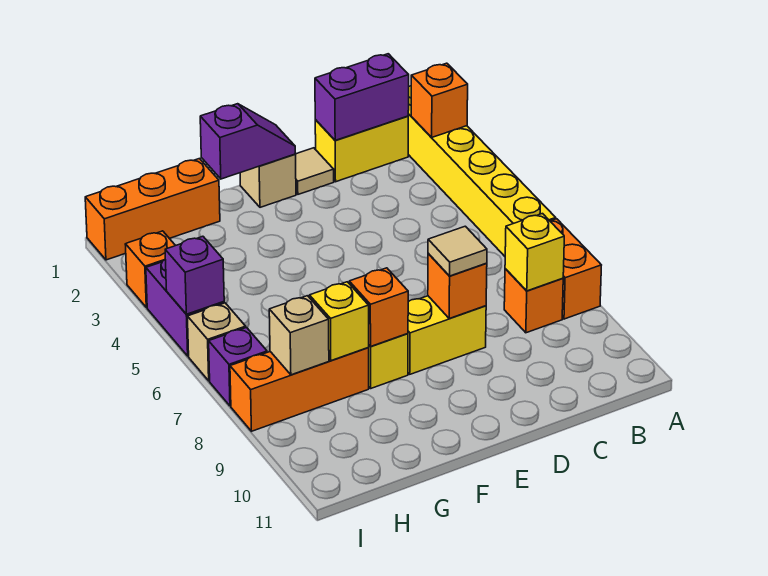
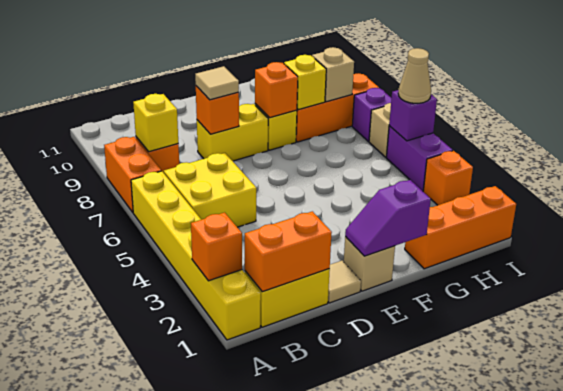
purple 1x2 brick [315,54,409,140] -> orange 1x2 brick [245,211,332,292]
none -> yellow 2x2 brick [164,153,256,227]
none -> tan 1x1 cone [398,48,431,103]

